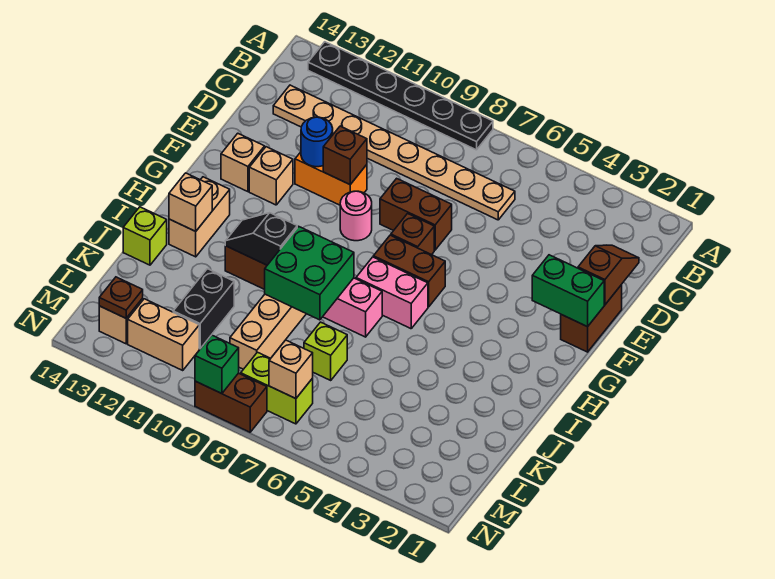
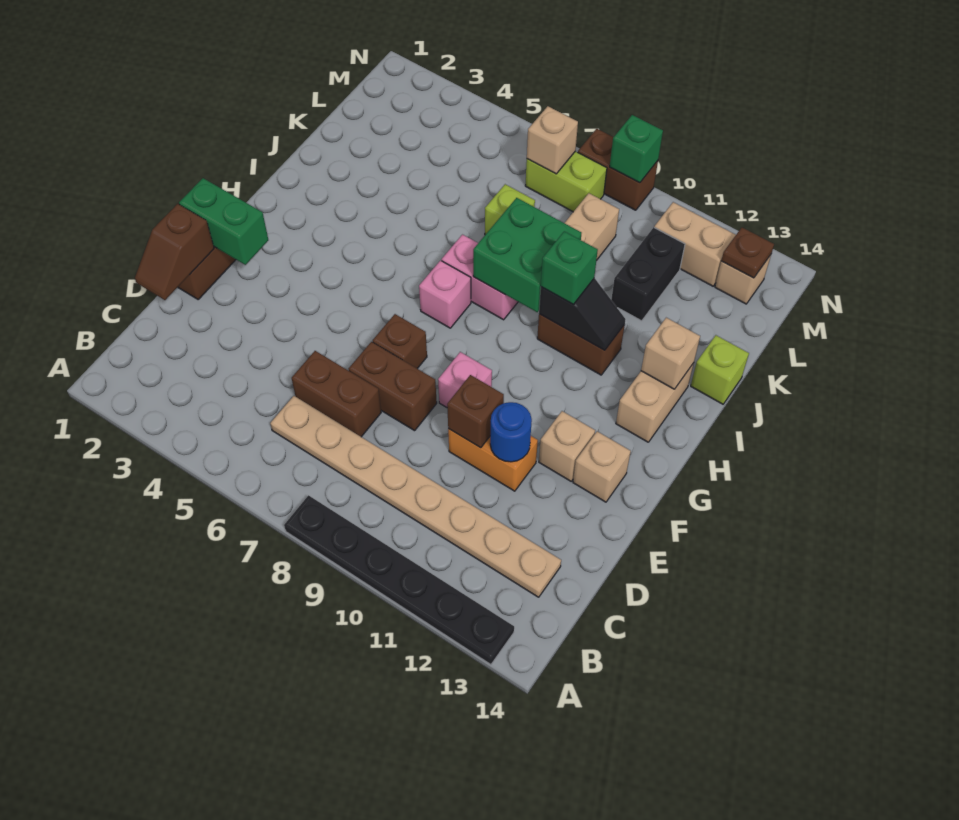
pink 1x1 round brick [340,191,372,241] -> pink 1x1 brick [438,352,492,407]
brown 1x2 brick [373,235,445,307] -> brown 1x2 brick moved to [292,351,381,437]
pink 1x2 brick [356,257,428,329] -> pink 1x1 brick [419,261,471,328]
none -> green 1x1 brick [541,231,598,304]

